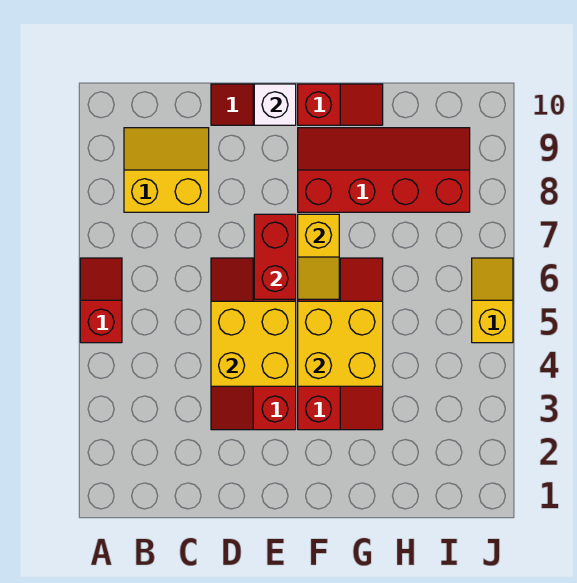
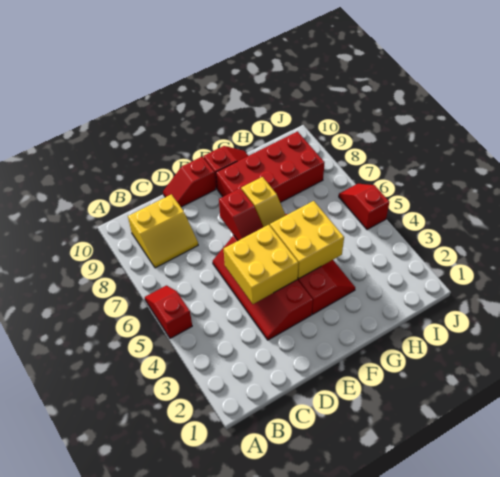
yellow 2x2 slope [124,128,209,212] -> yellow 2x2 slope turned to [128,194,198,268]
red 1x2 brick [254,214,296,299] -> red 1x2 slope [219,188,263,241]
white 1x1 brick [254,84,296,125] -> none
red 2x4 slope [298,128,470,212] -> red 2x4 brick [216,132,325,202]
yellow 1x2 slope [472,258,513,343] -> red 1x2 slope [339,184,389,230]

